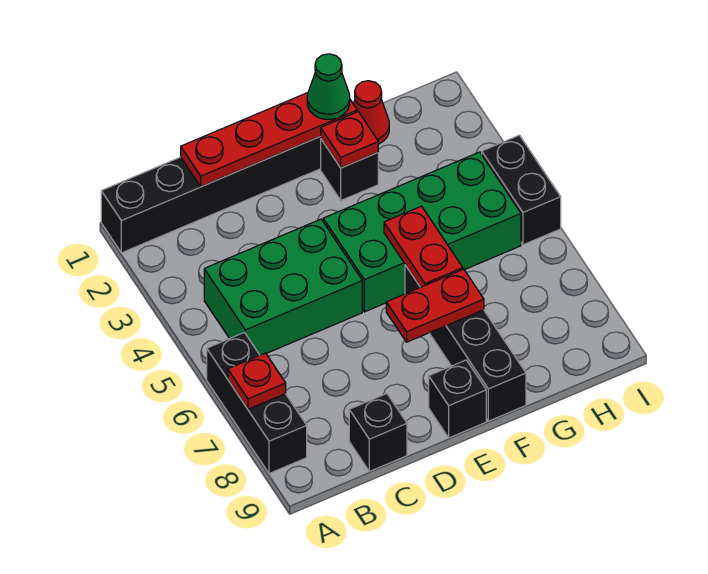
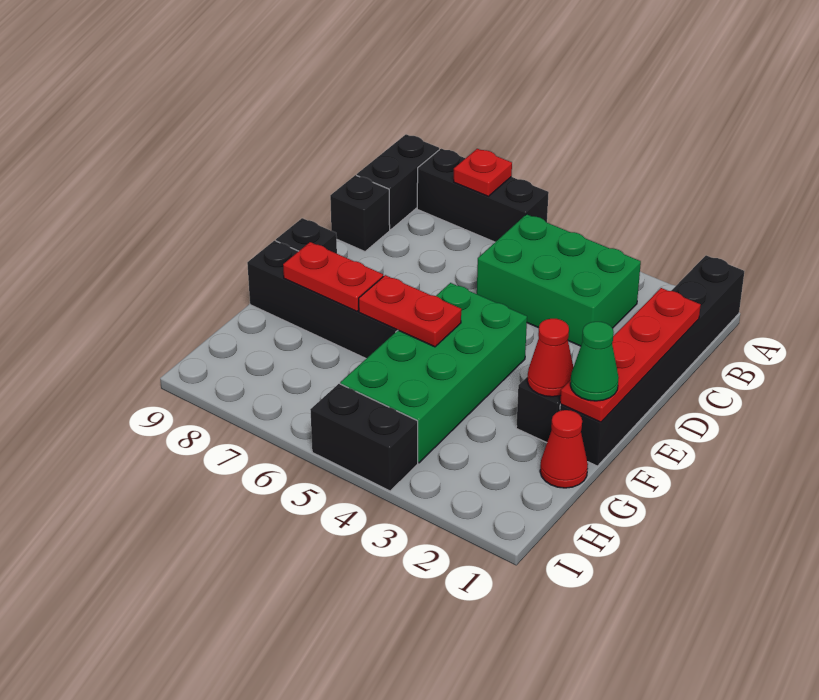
none -> black 1x2 brick [357,134,439,230]
green 2x3 brick [204,219,362,355] -> green 2x3 brick turned to [477,214,641,346]
red 1x2 plate [386,269,484,342] -> red 1x2 plate turned to [283,242,383,312]
red 1x1 plate [321,112,378,168] -> red 1x1 cone [527,319,573,397]

